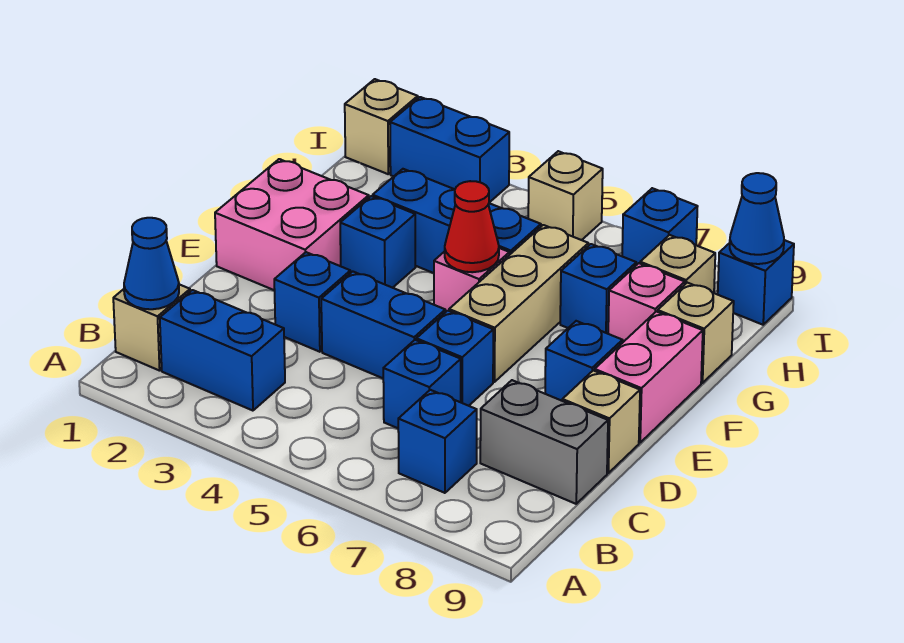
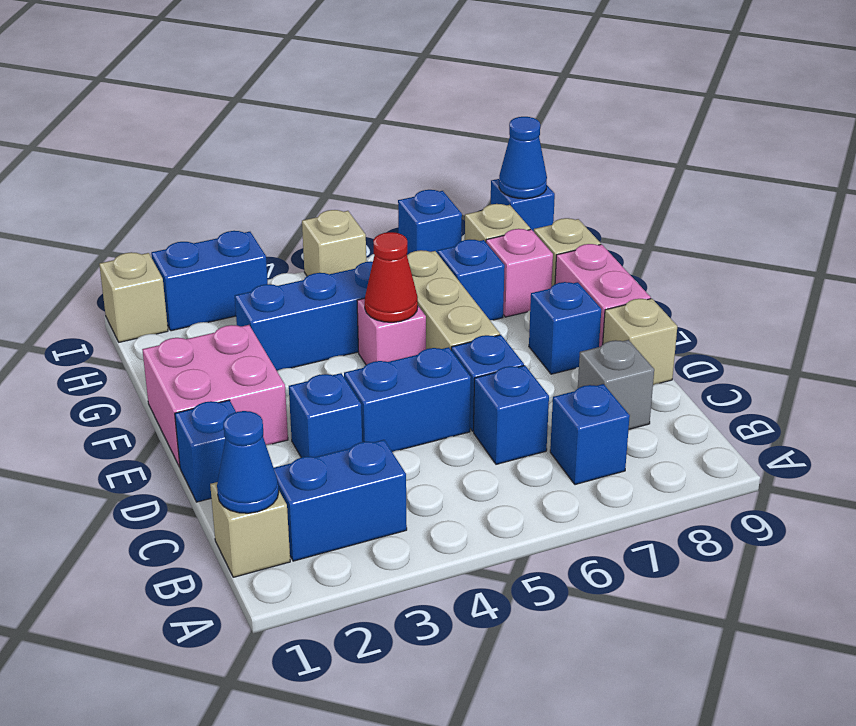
grey 1x2 brick [480,380,608,504] -> grey 1x1 brick [578,340,654,429]
blue 1x1 brick [340,196,416,288] -> blue 1x1 brick moved to [175,400,236,502]

